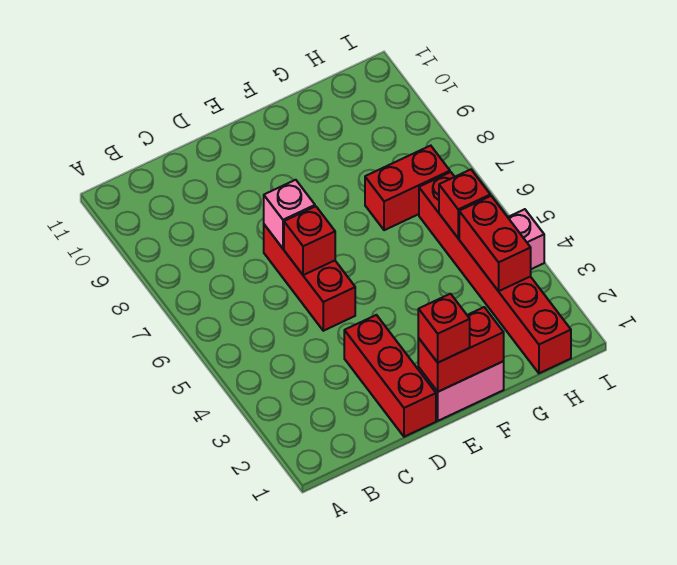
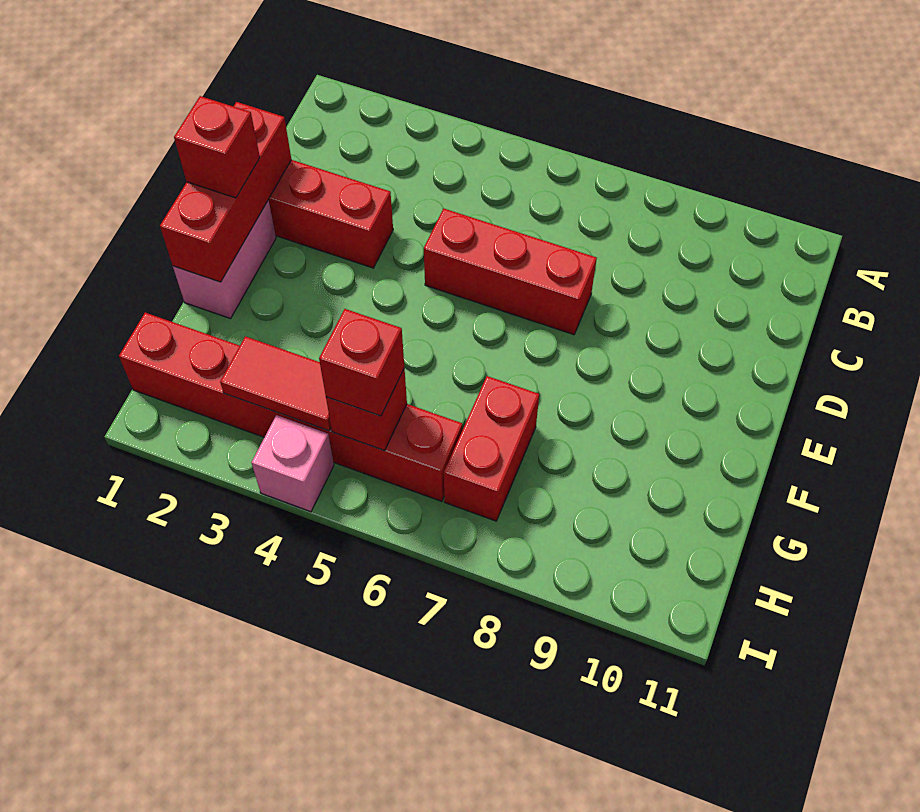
red 1x1 brick [284,206,335,275] -> red 1x1 brick moved to [319,309,404,416]
pink 1x1 brick [264,180,315,249] -> none
red 1x2 brick [418,307,504,392] -> red 1x3 brick [160,102,291,282]
red 1x2 brick [459,196,531,291] -> red 1x2 tile [220,336,331,431]

